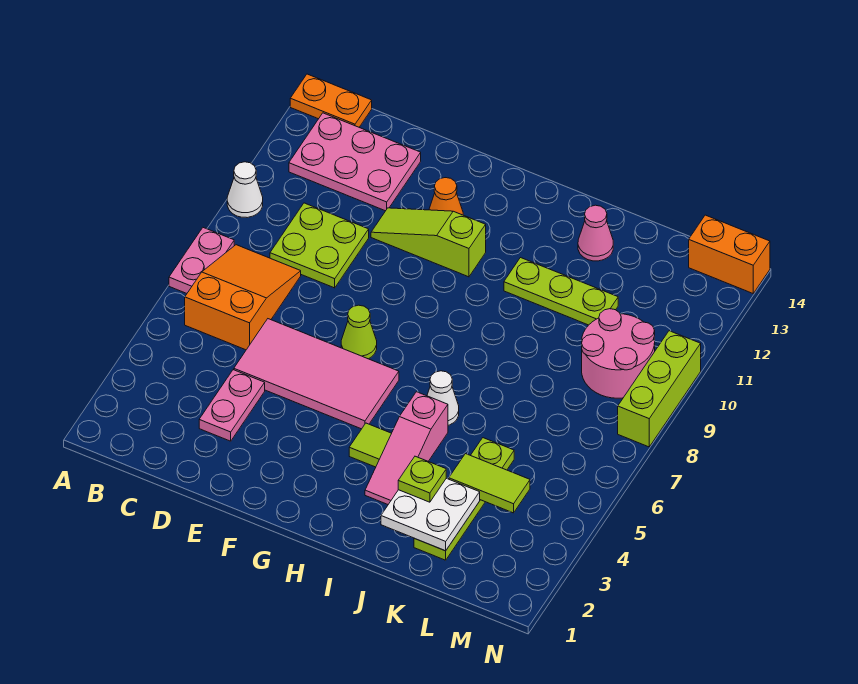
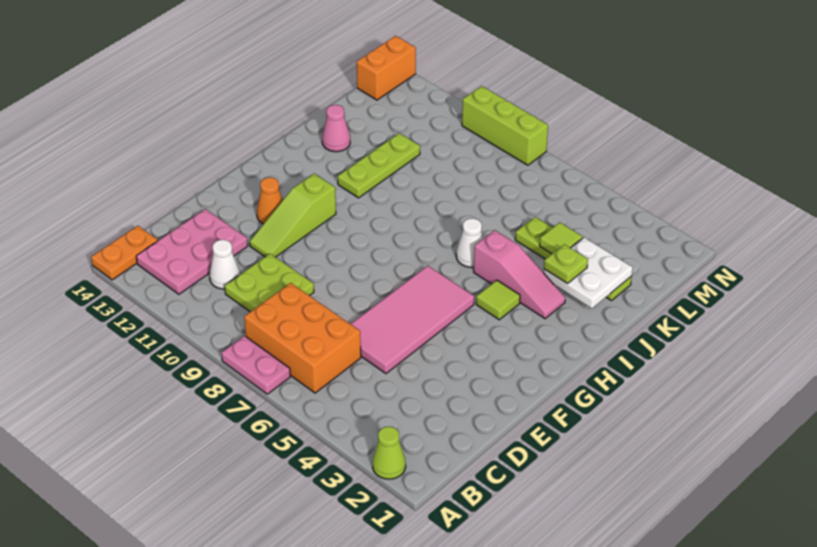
white 1x1 cone [227,162,263,218] -> white 1x1 cone moved to [210,240,240,289]
orange 2x3 slope [185,245,301,350] -> orange 2x3 brick [244,283,361,393]
pink 1x2 plate [199,370,265,441] -> none
lime 1x1 cone [341,305,377,359] -> lime 1x1 cone moved to [373,427,406,479]
lime 1x2 tile [449,454,530,513] -> lime 1x1 tile [540,222,583,254]
pink 2x2 round brick [582,309,655,398] -> none

